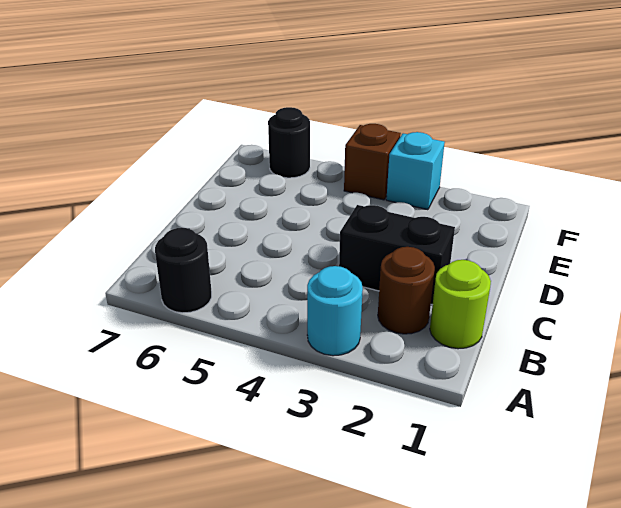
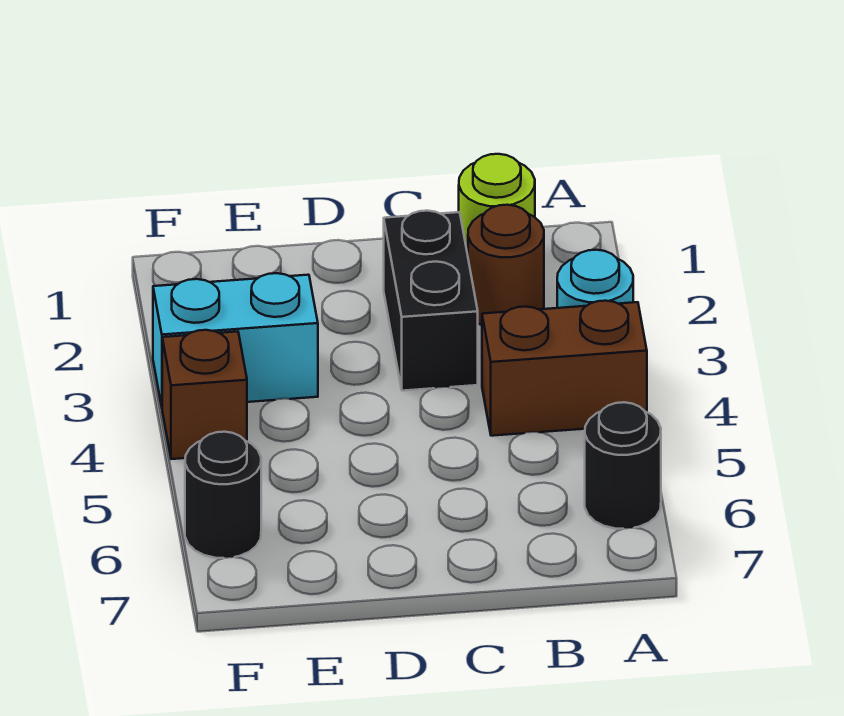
none -> brown 1x2 brick [482,301,647,436]
cyan 1x1 brick [386,132,445,210] -> cyan 1x2 brick [153,273,318,406]

